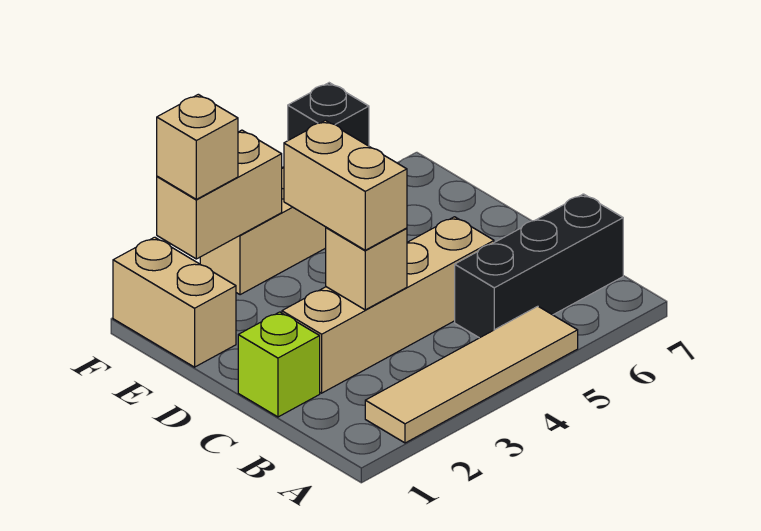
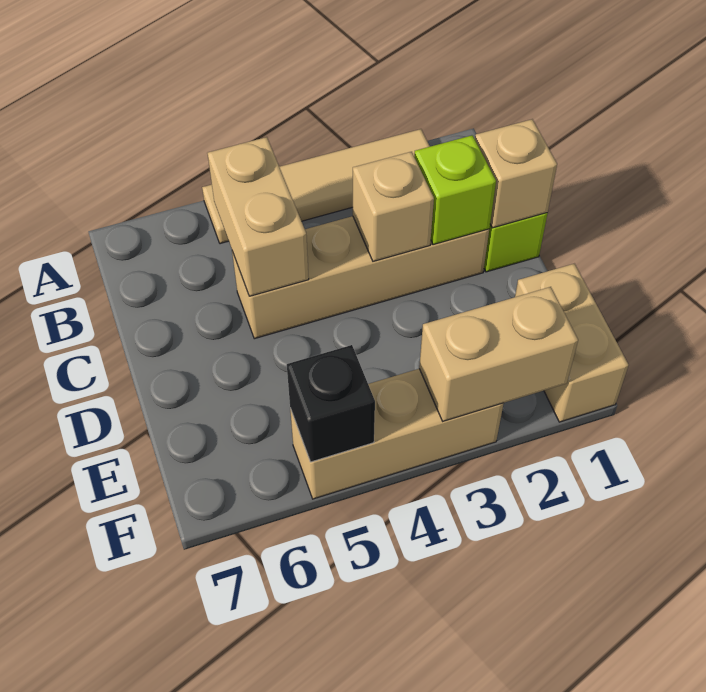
black 1x3 brick [455,194,623,338] -> none
none -> lime 1x1 brick [414,135,496,245]
tan 1x2 brick [284,120,407,250] -> tan 1x2 brick moved to [208,137,309,296]
tan 1x1 brick [157,94,238,199] -> tan 1x1 brick moved to [475,119,557,228]

